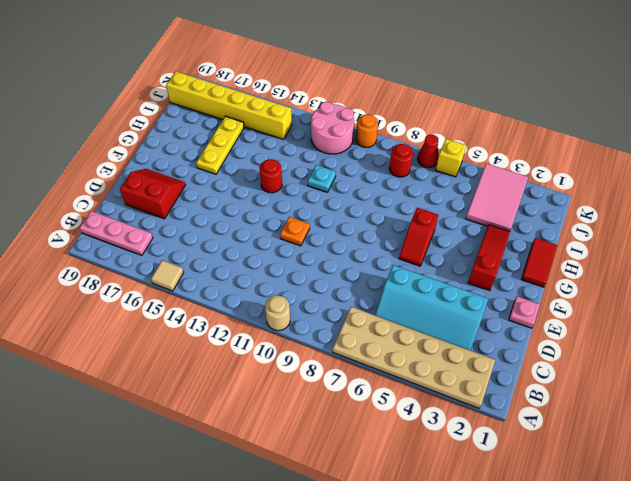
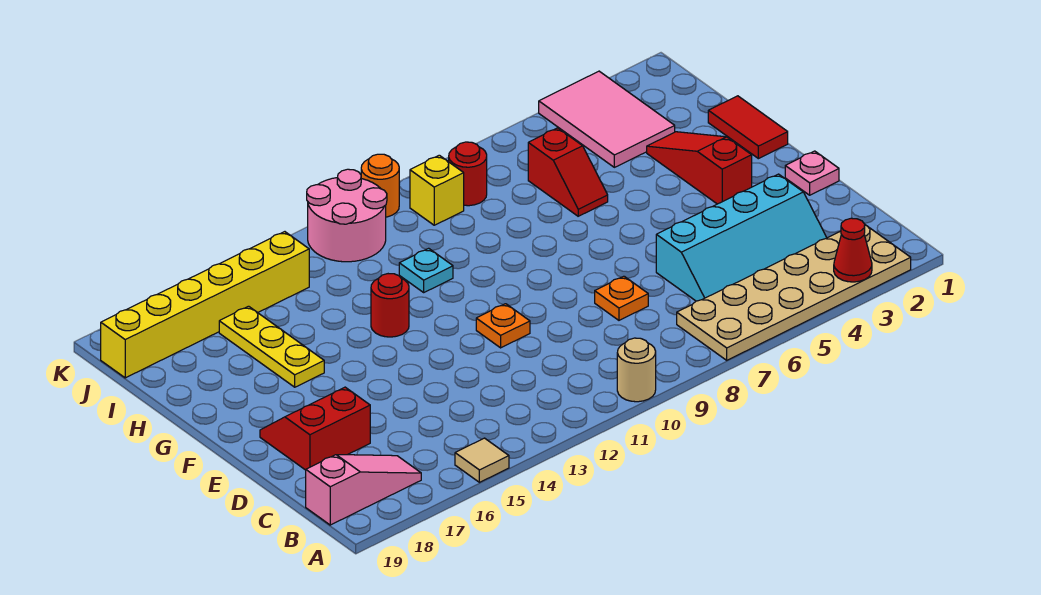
pink 1x3 plate [79,211,153,255] -> pink 1x3 slope [306,455,421,525]
none -> orange 1x1 plate [595,276,648,320]
red 1x2 slope [399,208,438,266] -> red 1x2 slope moved to [528,128,608,216]
yellow 1x1 brick [436,139,466,177] -> yellow 1x1 brick moved to [410,155,464,225]
red 1x1 cone [417,134,439,167] -> red 1x1 cone moved to [834,218,872,282]

